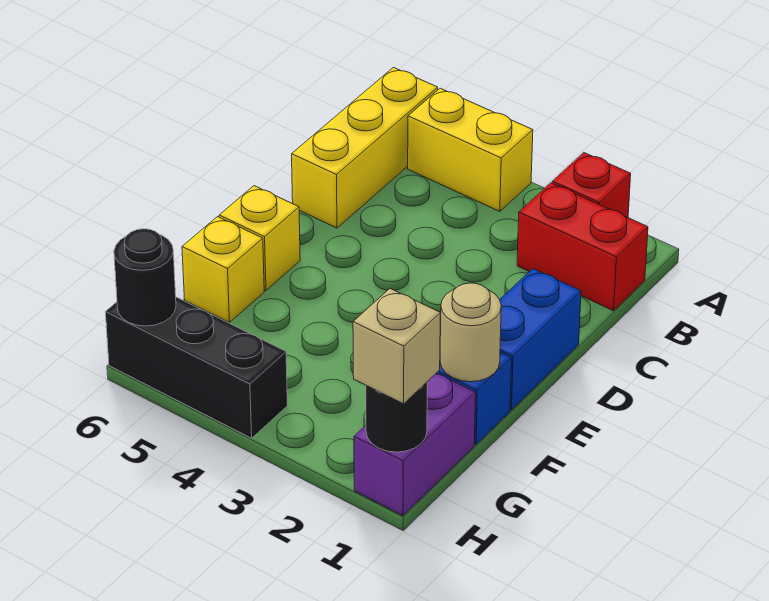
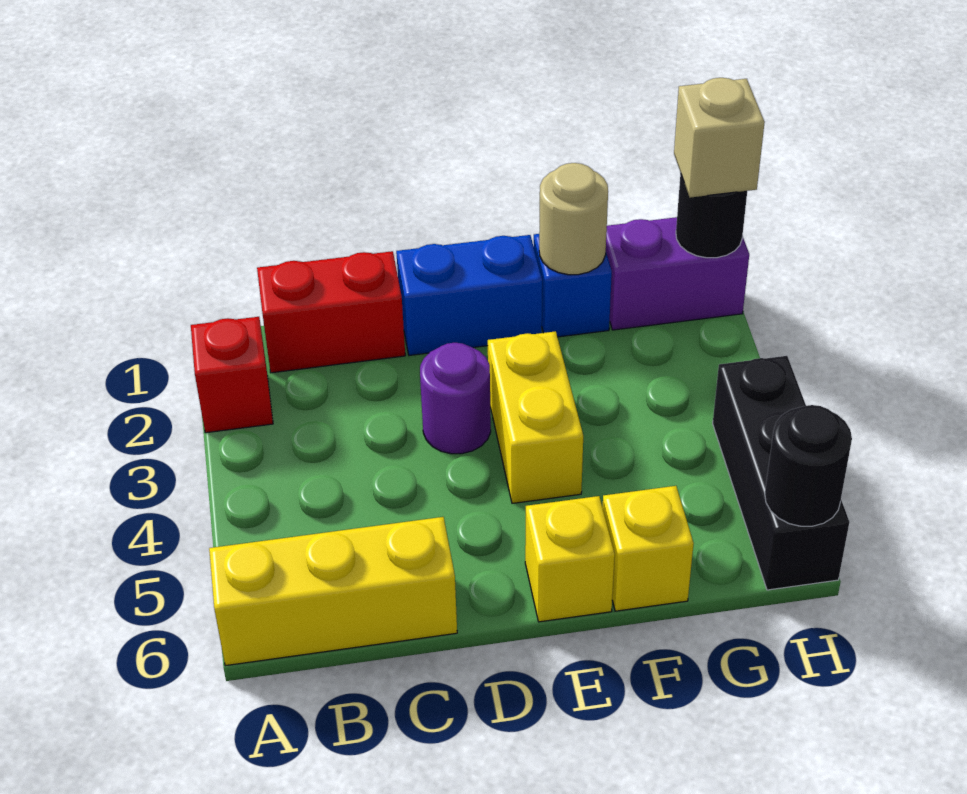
yellow 1x2 brick [408,88,533,212] -> yellow 1x2 brick moved to [488,331,583,503]
red 1x2 brick [517,183,648,311] -> red 1x2 brick turned to [257,251,405,373]
none -> purple 1x1 round brick [420,343,491,454]

